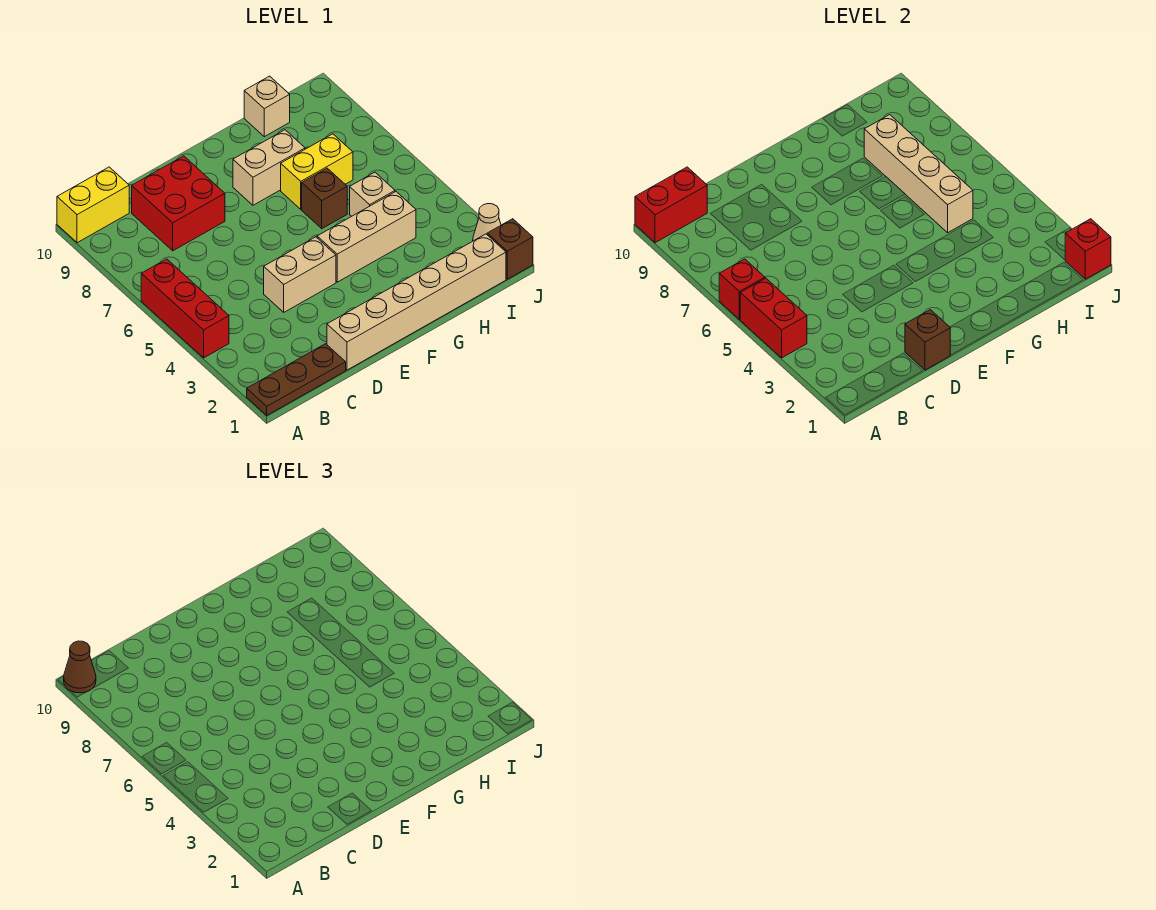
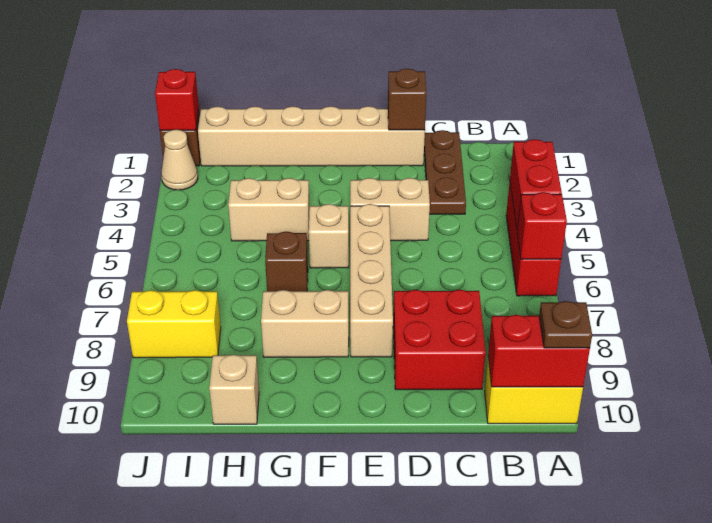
brown 1x3 plate [247,344,346,415] -> brown 1x3 plate turned to [424,130,466,214]
brown 1x1 cone [64,641,96,693] -> brown 1x1 plate [539,301,592,348]
tan 1x3 brick [317,192,416,282] -> tan 1x2 brick [228,178,310,241]
yellow 1x2 brick [281,134,353,209] -> yellow 1x2 brick moved to [127,290,221,358]
tan 1x1 brick [350,172,395,216] -> tan 1x1 brick moved to [309,204,349,268]
tan 1x4 brick [864,115,973,233] -> tan 1x4 brick moved to [350,204,393,357]

